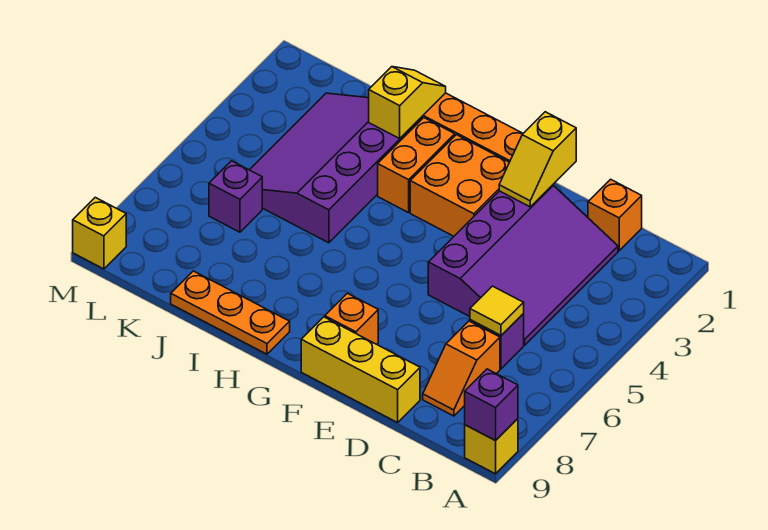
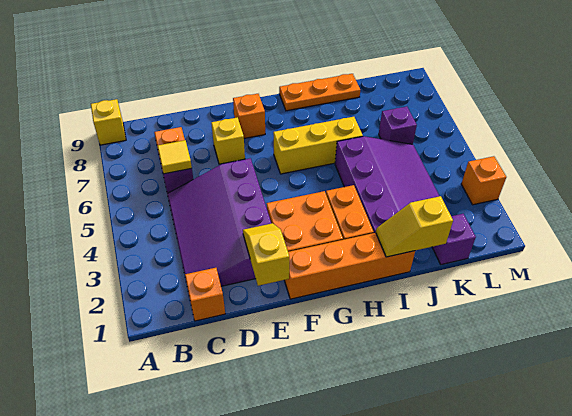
purple 1x1 brick [465,369,518,441] -> purple 1x1 brick moved to [432,214,476,265]
yellow 1x3 brick [301,317,420,423] -> yellow 1x3 brick moved to [273,117,363,174]
yellow 1x2 slope [369,67,446,139] -> yellow 1x2 slope turned to [376,196,453,257]
none -> orange 1x1 brick [461,156,506,205]
yellow 1x1 brick [73,197,126,269] -> yellow 1x1 brick moved to [211,117,245,164]

